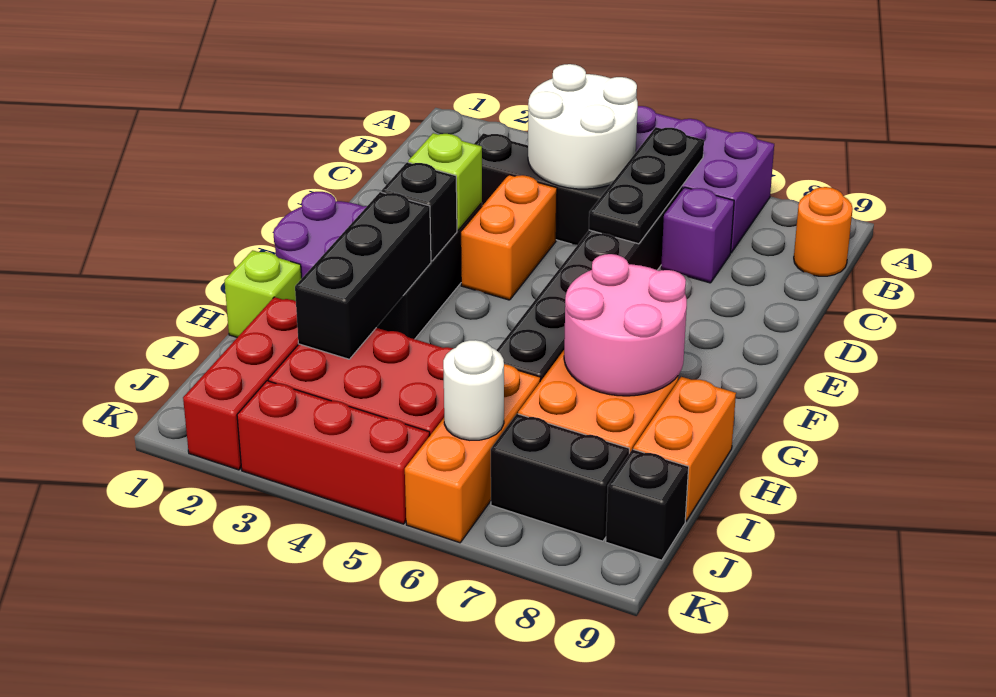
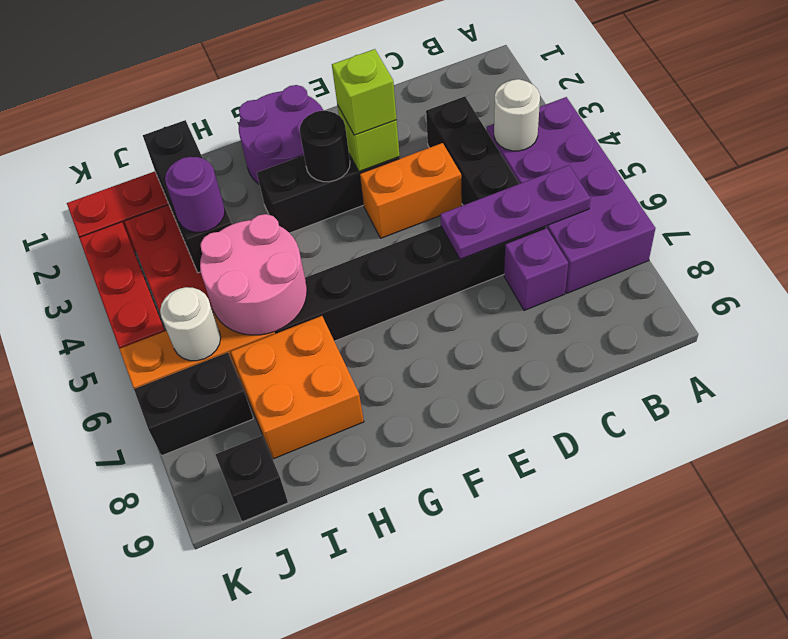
white 2x2 round brick [528,64,638,189] -> white 1x1 round brick [494,79,540,151]
black 1x3 plate [589,127,704,244] -> purple 1x3 plate [440,165,591,259]
orange 1x1 round brick [794,187,853,276] -> none
black 1x1 brick [381,162,457,261] -> black 1x1 round brick [300,110,350,182]
black 1x3 brick [295,192,431,359] -> black 1x3 brick turned to [143,120,232,273]
pink 2x2 round brick [564,254,687,396] -> pink 2x2 round brick moved to [200,214,307,335]
lime 1x1 brick [224,250,302,337] -> lime 1x1 brick moved to [332,49,397,135]
orange 1x2 brick [633,377,736,521] -> none
none -> purple 1x1 round brick [165,157,225,232]
black 1x2 brick [491,414,629,541] -> black 1x2 brick turned to [134,353,253,455]

